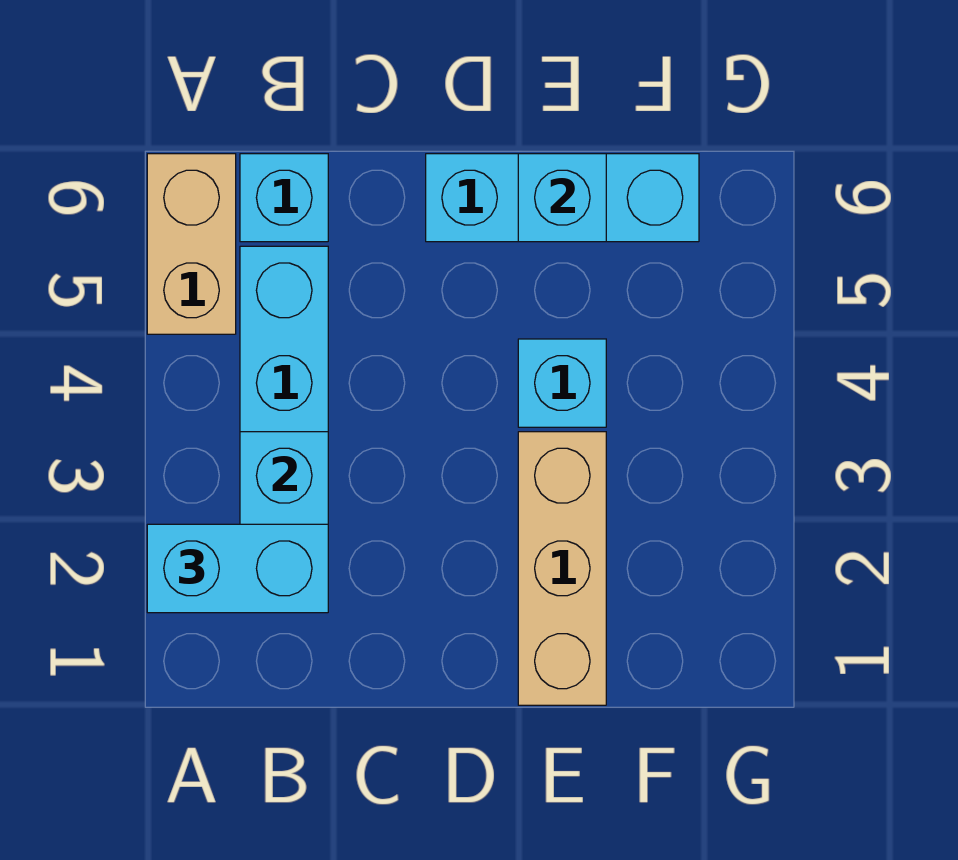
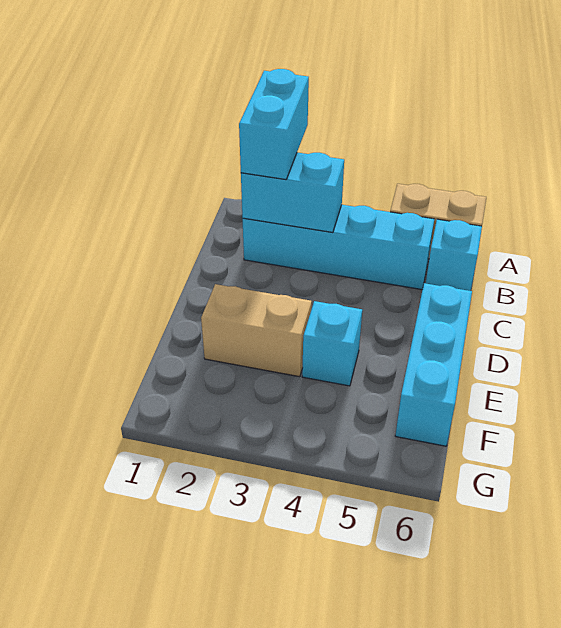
tan 1x3 brick [518,432,606,705] -> tan 1x2 brick [201,284,312,377]
cyan 1x1 brick [518,154,606,242] -> none

